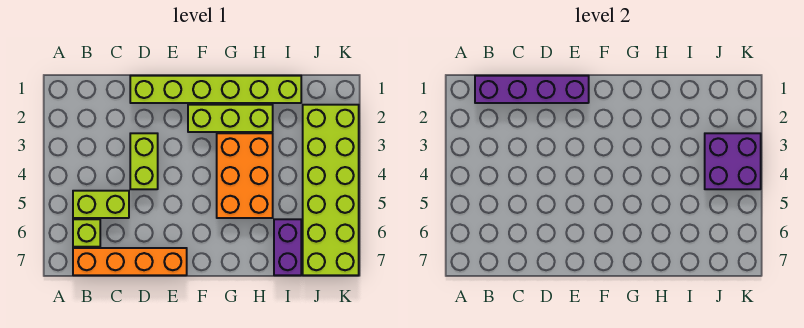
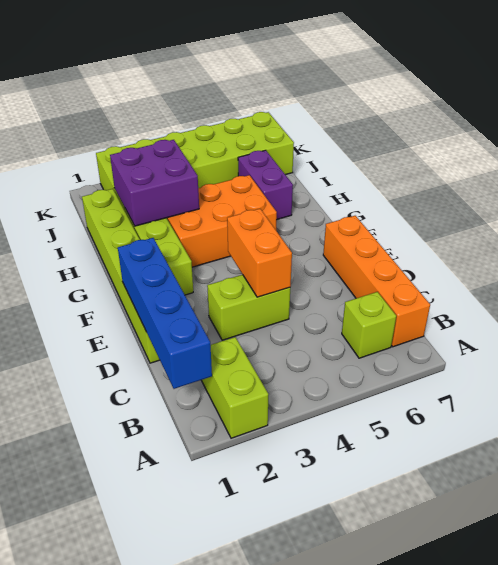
purple 1x4 brick [475,76,589,103] -> blue 1x4 brick [118,238,212,389]
lime 1x2 brick [73,191,129,218] -> lime 1x2 brick moved to [201,337,269,438]
none -> orange 1x2 brick [227,209,292,297]
purple 1x2 brick [274,219,301,275] -> purple 1x2 brick turned to [238,150,293,220]
purple 2x2 brick [705,133,761,189] -> purple 2x2 brick moved to [110,140,199,226]

